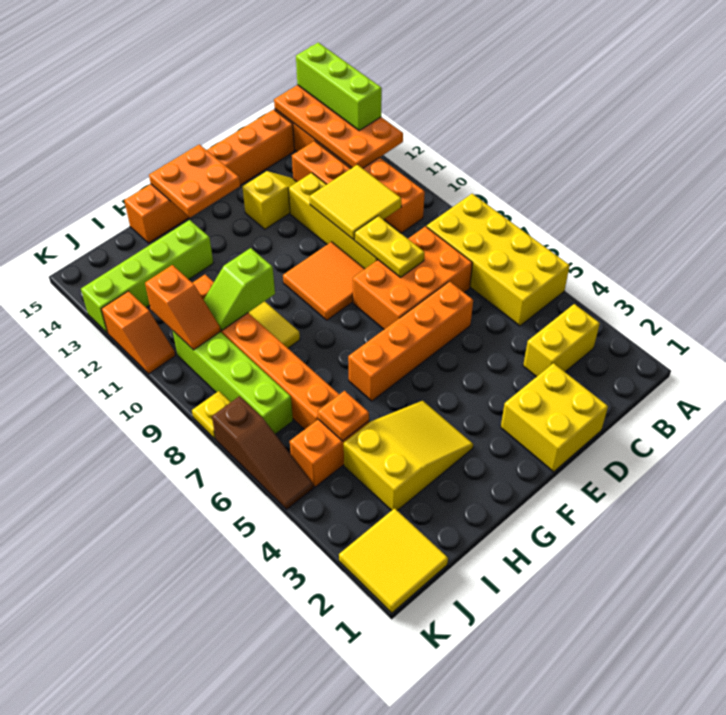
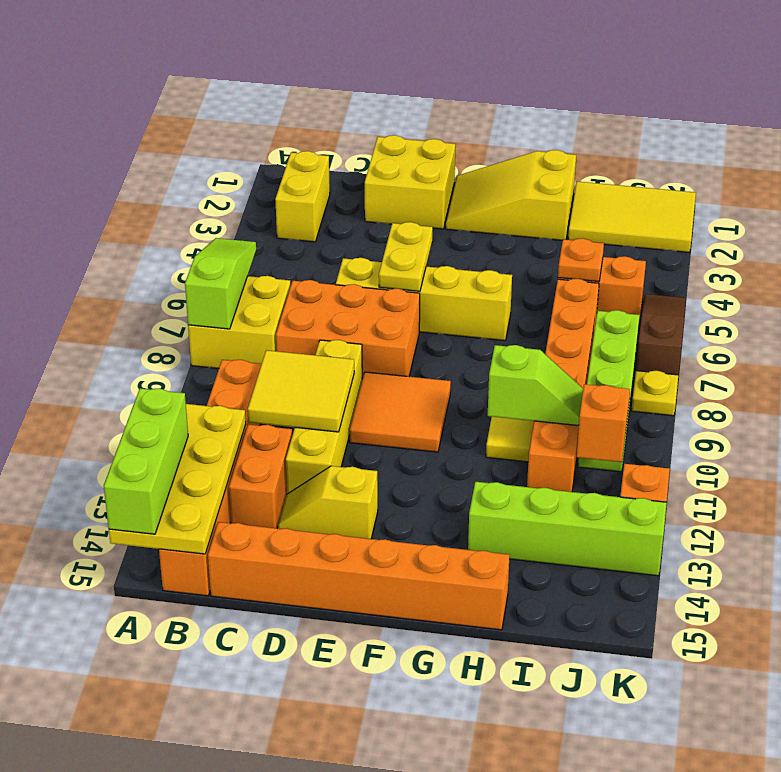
yellow 2x4 brick [427,194,570,326] -> yellow 2x2 brick [188,276,291,369]
none -> lime 1x3 slope [185,238,256,329]
orange 2x4 plate [274,85,403,168] -> yellow 2x4 plate [109,404,246,554]
yellow 1x2 brick [523,304,600,377] -> yellow 1x2 brick turned to [275,151,330,242]
orange 1x4 brick [348,281,473,401] -> yellow 1x4 brick [336,258,512,341]
yellow 1x2 plate [355,216,425,277] -> yellow 1x2 plate moved to [379,222,433,291]
orange 2x2 plate [149,144,240,218] -> none
yellow 2x3 slope [344,401,473,511] -> yellow 2x3 slope moved to [446,150,576,240]
yellow 2x2 tile [339,508,448,613] -> yellow 2x3 tile [568,181,696,253]

